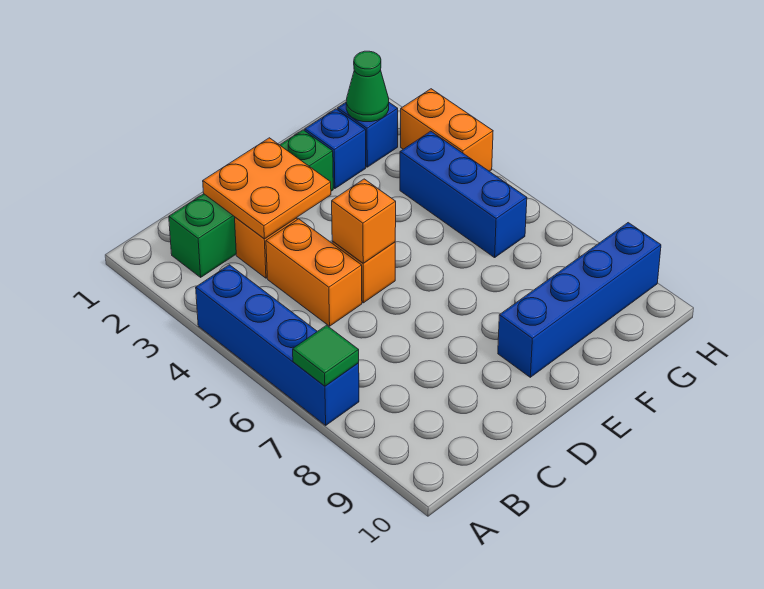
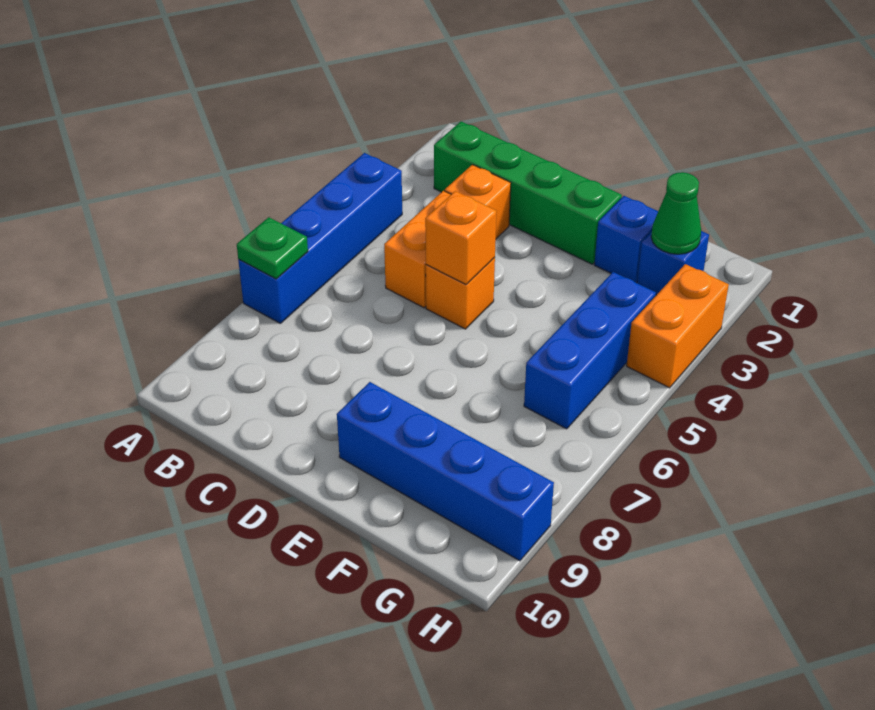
green 1x1 tile [293,325,359,386] -> green 1x1 plate [237,217,308,279]
orange 2x2 plate [203,138,331,239] -> none

